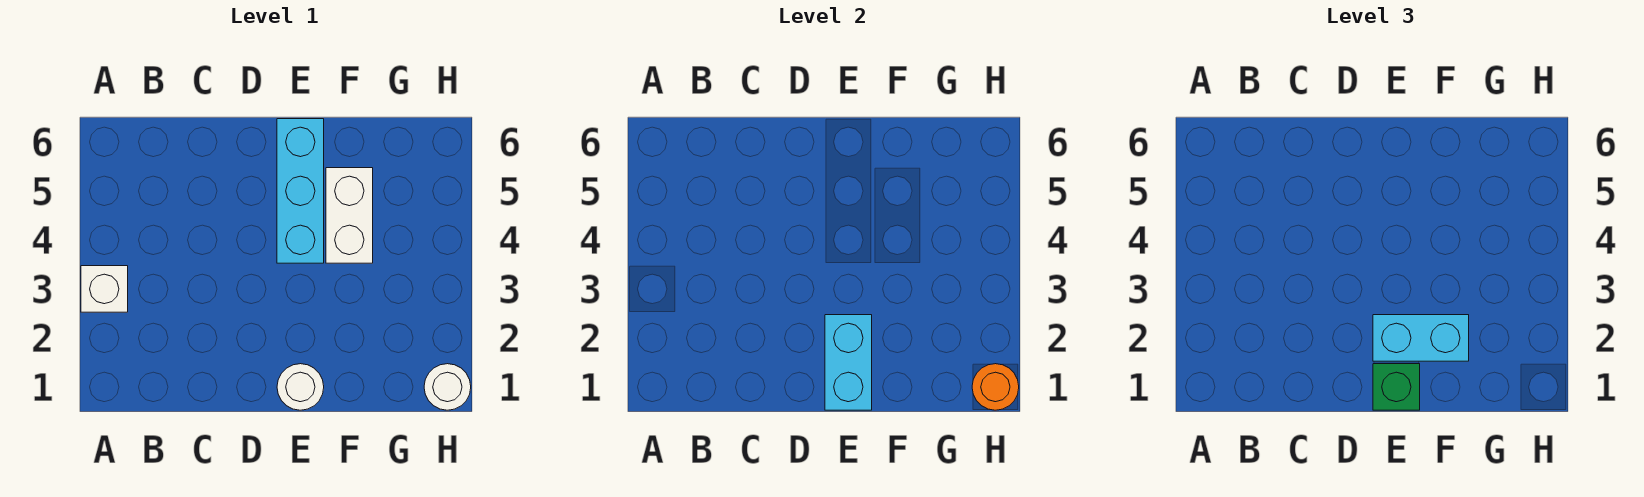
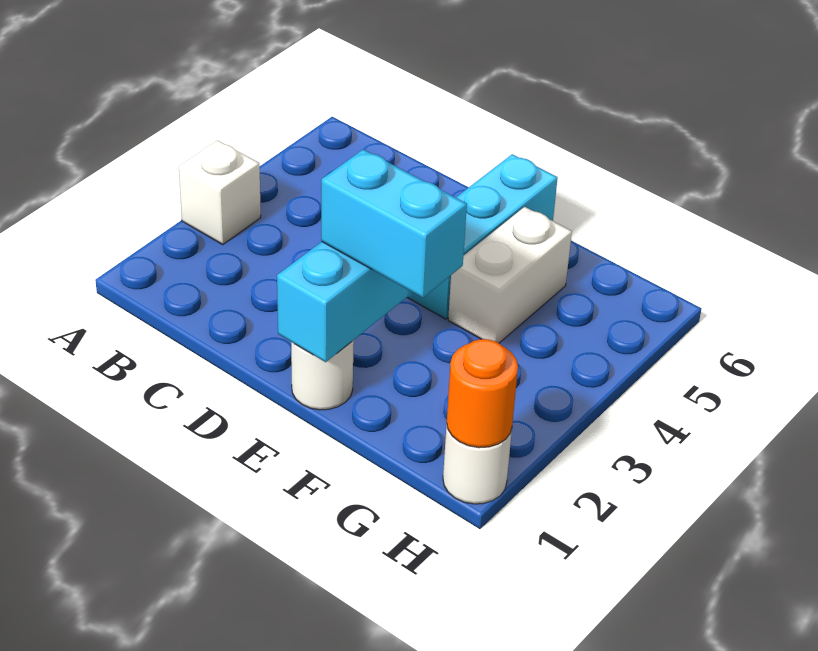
green 1x1 brick [1373,364,1420,410] -> none

